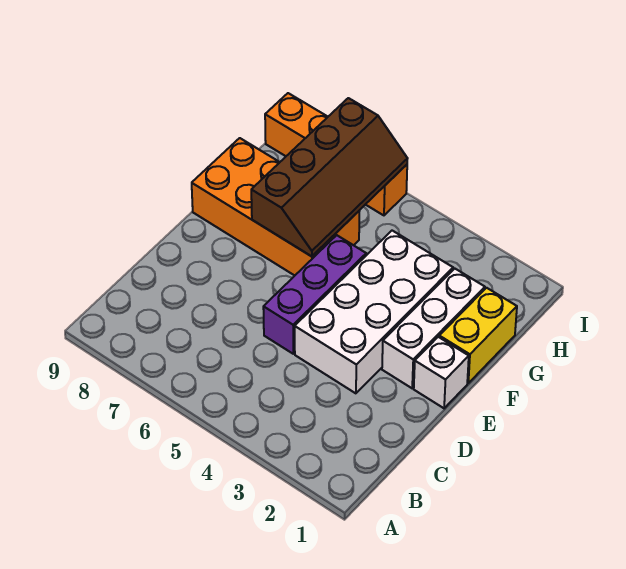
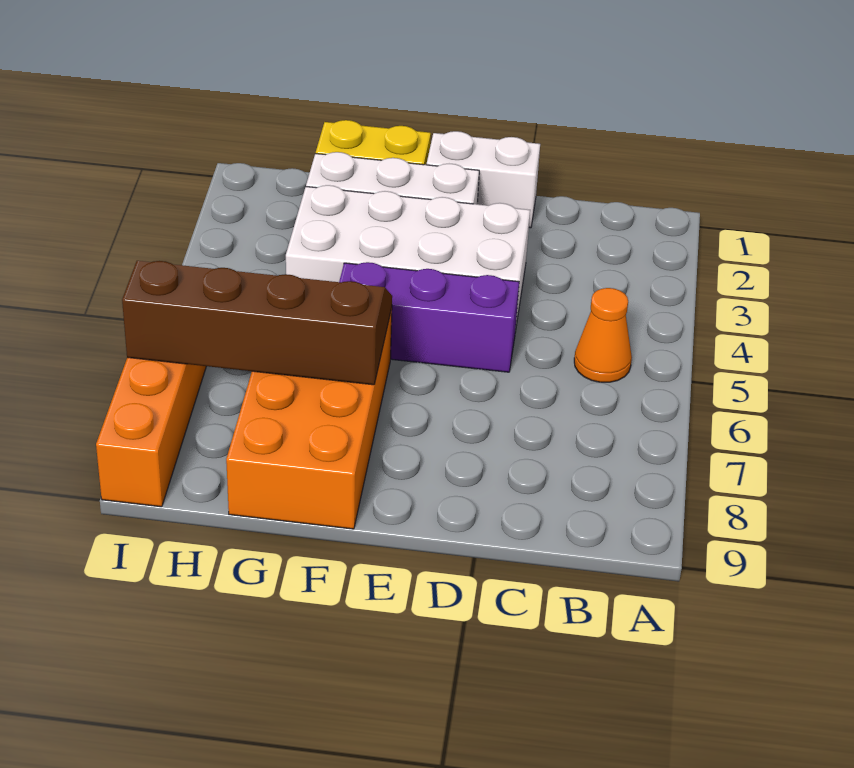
none -> orange 1x1 cone [574,288,632,382]
white 1x1 brick [414,337,469,408] -> white 1x2 brick [427,131,540,228]

